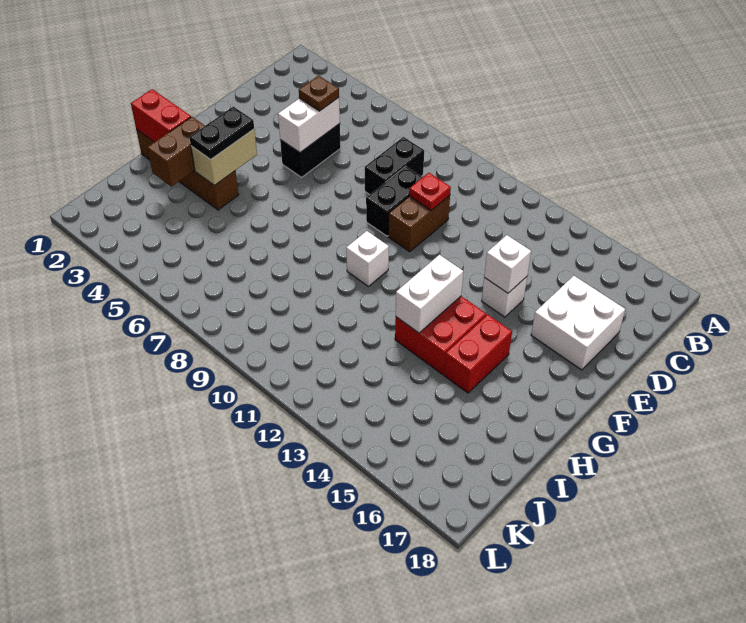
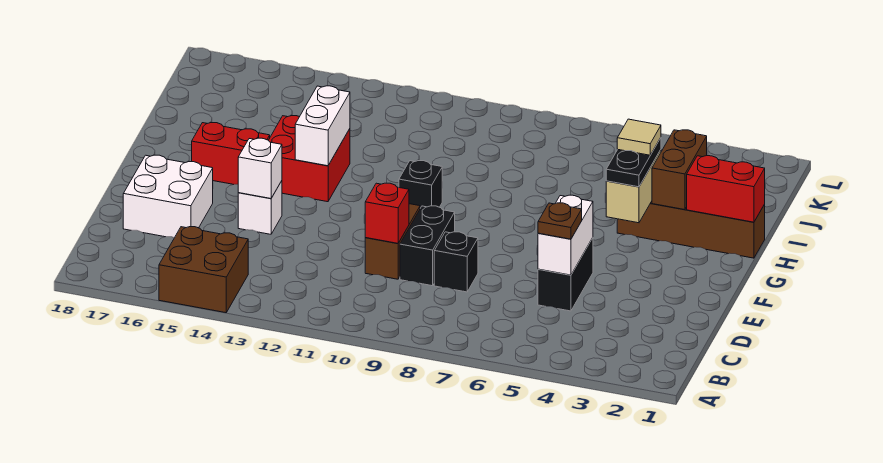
none -> brown 2x2 brick [159,227,248,313]
black 1x2 brick [365,137,424,195] -> black 1x1 brick [434,232,478,292]
red 1x1 plate [409,173,451,210] -> red 1x1 brick [365,183,409,243]
white 1x1 brick [346,231,389,286] -> black 1x1 brick [399,161,442,208]
red 1x2 brick [444,314,512,393] -> red 1x2 brick turned to [192,123,270,185]
none -> tan 1x1 tile [617,119,661,155]

